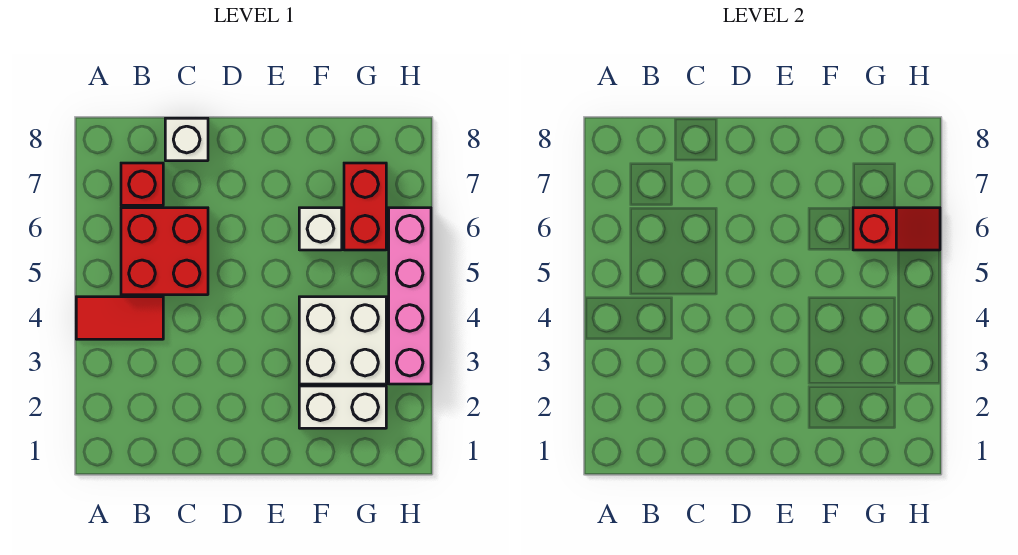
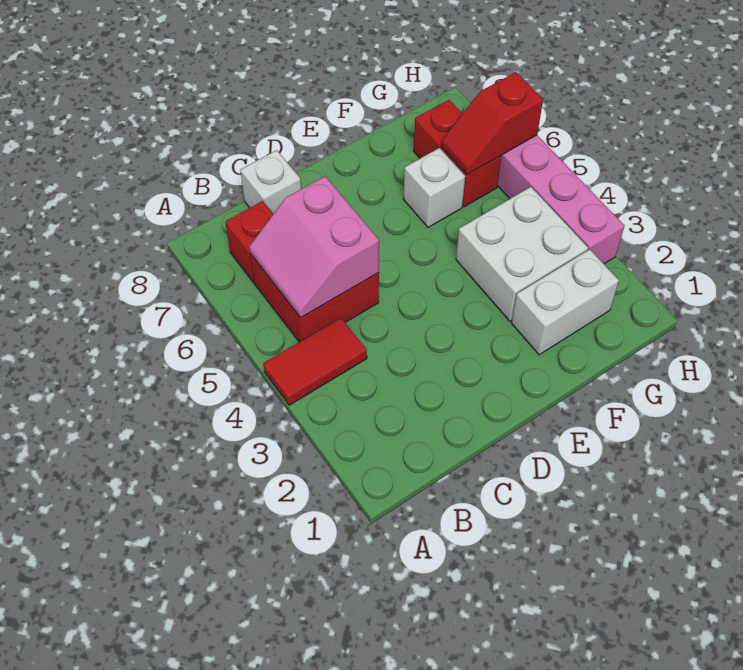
none -> pink 2x2 slope [249,176,379,318]
red 1x2 slope [853,208,940,250] -> red 1x2 slope turned to [441,72,543,175]

